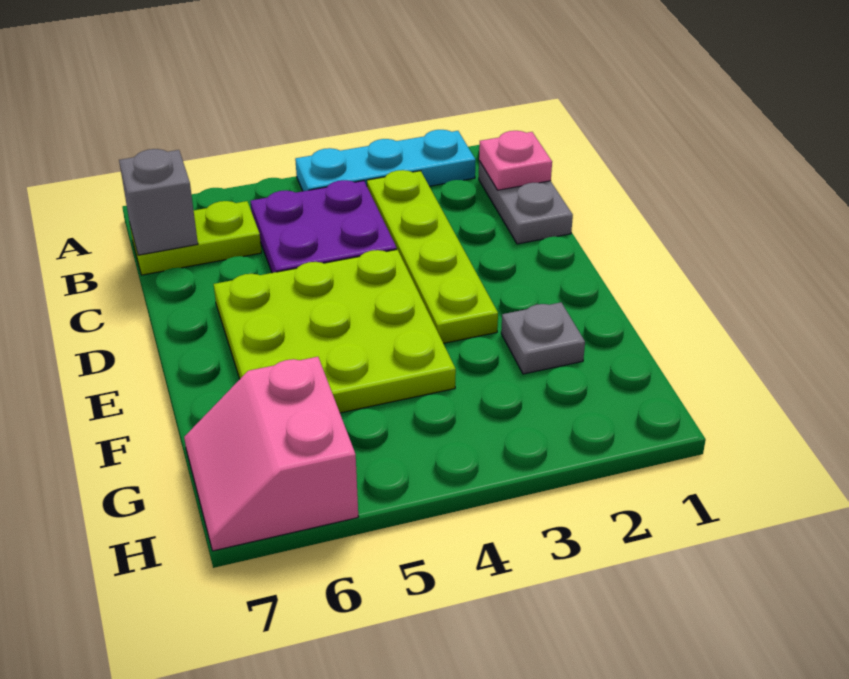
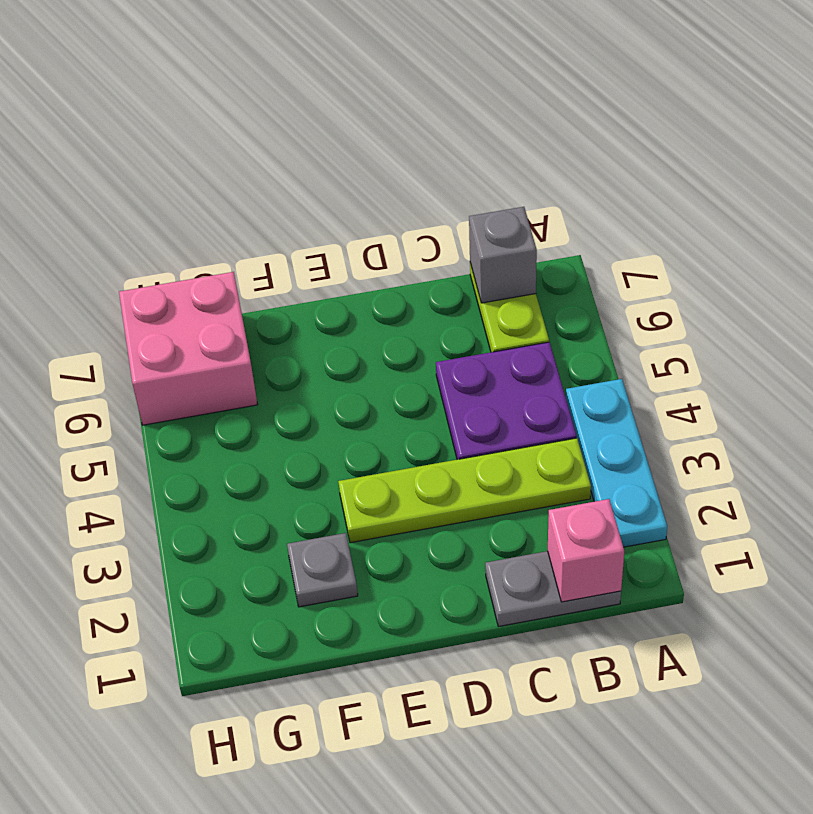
pink 1x1 plate [479,131,552,190] -> pink 1x1 brick [548,499,624,602]
lime 3x3 plate [214,250,456,413] -> none
pink 2x2 slope [184,357,358,551] -> pink 2x2 brick [119,272,258,425]

